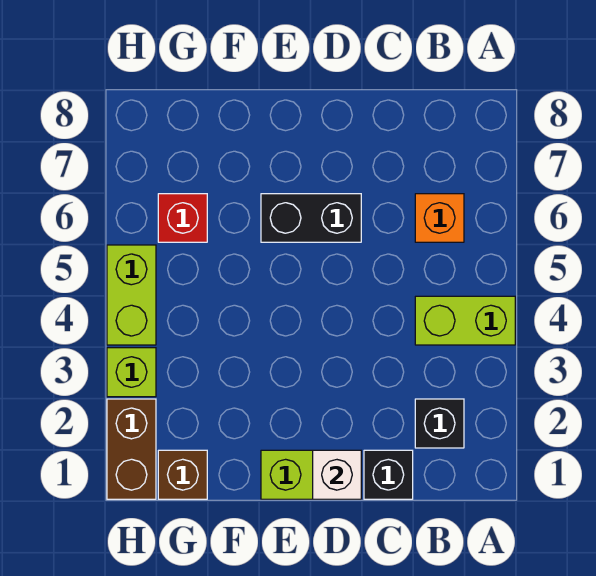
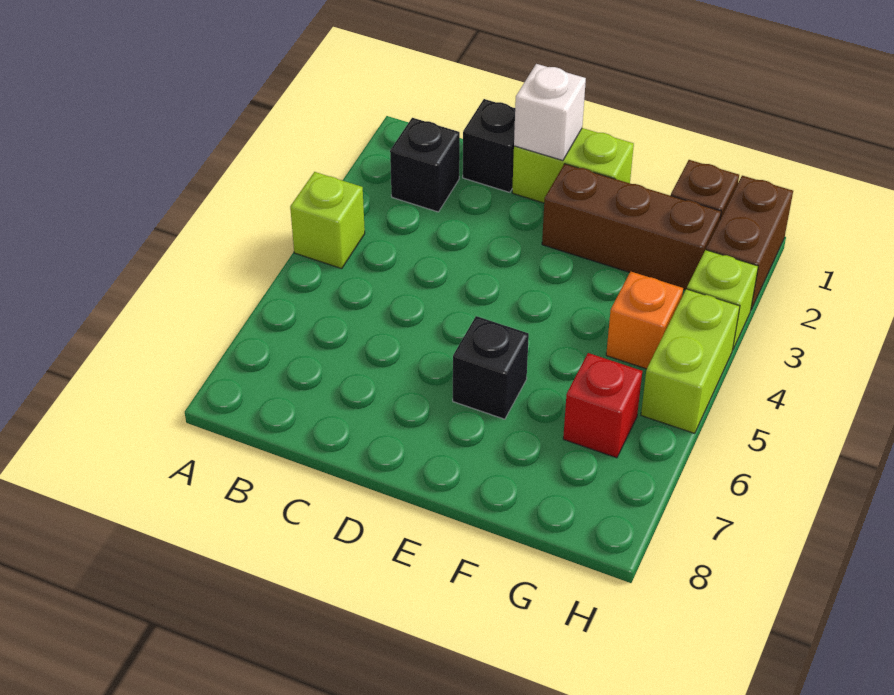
lime 1x2 brick [415,296,515,345] -> lime 1x1 brick [290,172,365,269]
orange 1x1 brick [415,194,464,242] -> orange 1x1 brick moved to [606,272,683,369]
black 1x2 brick [261,194,361,242] -> black 1x1 brick [453,316,529,419]
none -> brown 1x3 brick [542,164,721,290]

